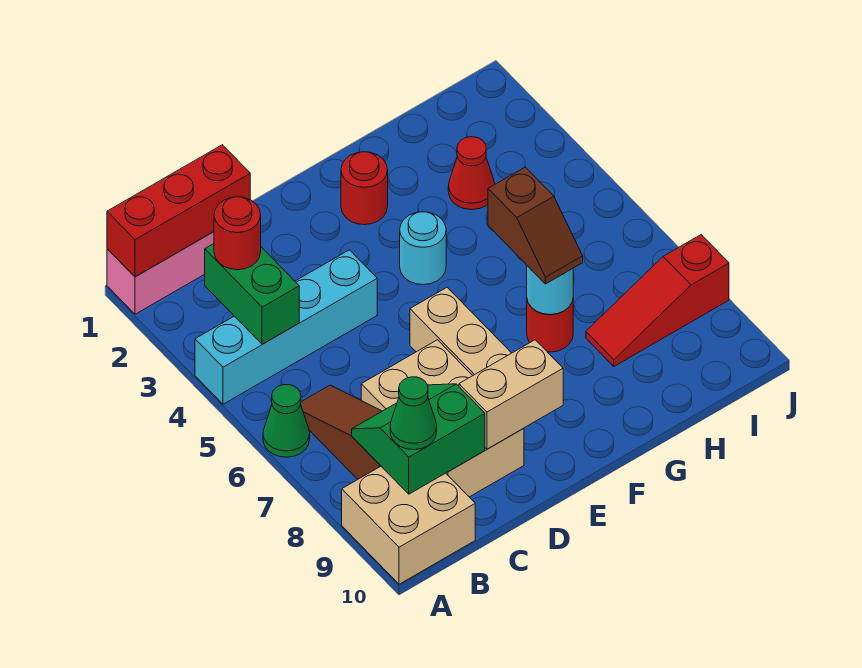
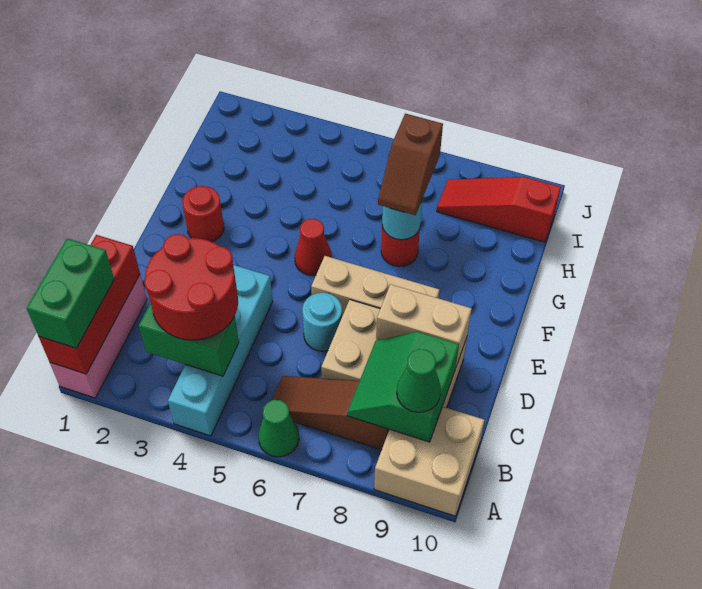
none -> green 1x2 brick [27,238,114,348]
red 1x1 round brick [214,197,261,270] -> red 2x2 round brick [144,234,238,340]
tan 1x2 brick [459,340,563,449] -> tan 1x2 brick turned to [376,284,472,366]
cyan 1x1 round brick [400,212,446,285] -> cyan 1x1 round brick moved to [302,293,342,351]
brown 1x2 slope [488,167,583,284] -> brown 1x2 slope turned to [378,114,443,215]
red 1x1 cone [448,137,495,210] -> red 1x1 cone moved to [295,219,332,276]
red 1x3 slope [586,235,729,366] -> red 1x3 slope turned to [437,177,561,242]

